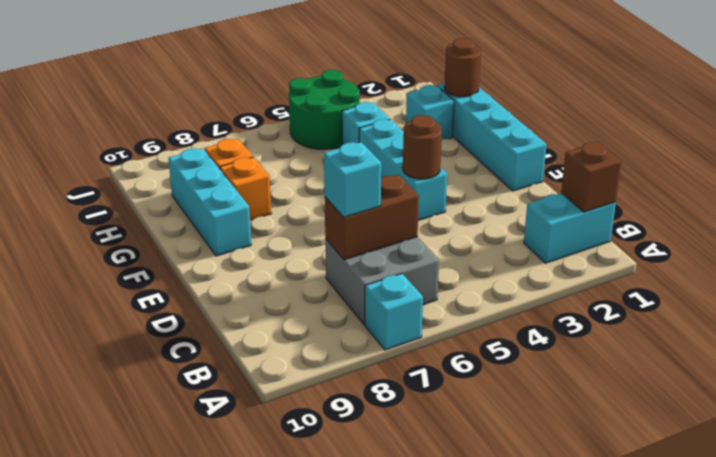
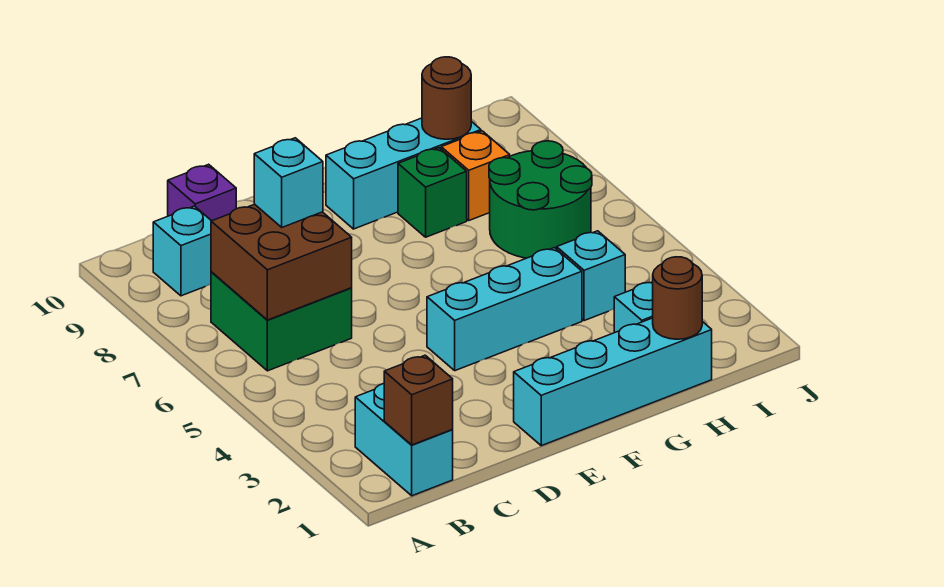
cyan 1x1 brick [365,274,423,350] -> cyan 1x1 brick moved to [153,206,211,296]
grey 2x2 brick [325,237,439,325] -> green 2x2 brick [211,272,352,371]
brown 1x2 brick [325,175,419,260] -> brown 2x2 brick [211,204,352,320]
none -> purple 1x1 brick [168,164,236,221]
brown 1x1 round brick [403,115,442,179] -> brown 1x1 round brick moved to [422,57,471,139]
orange 1x1 brick [220,157,271,220] -> green 1x1 brick [398,148,467,237]
green 2x2 round brick [289,70,360,149] -> green 2x2 round brick moved to [489,141,592,258]

